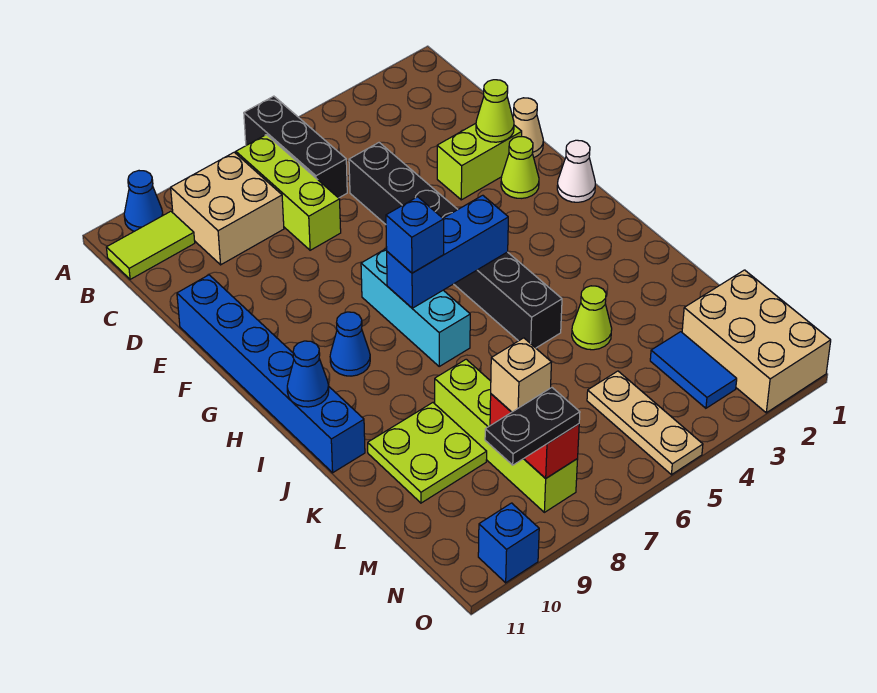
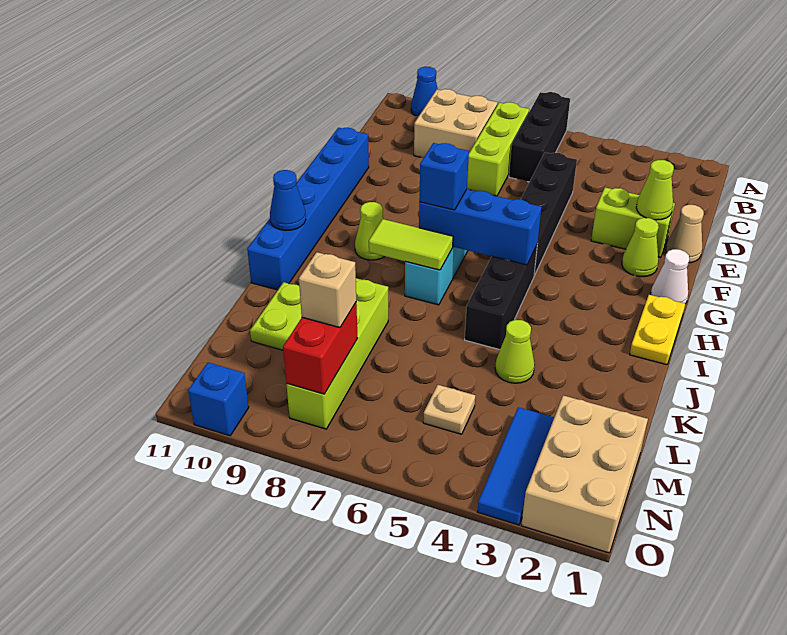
lime 1x2 tile [106,211,195,279] -> lime 1x2 tile moved to [369,219,453,270]
none -> yellow 1x2 plate [630,295,685,365]
blue 1x1 cone [330,312,370,376] -> lime 1x1 cone [355,202,385,260]
blue 1x2 tile [650,332,737,408] -> blue 1x3 tile [478,407,554,525]
tan 1x3 plate [587,371,703,475] -> tan 1x1 plate [423,385,475,434]
black 1x2 plate [485,388,580,465] -> none

